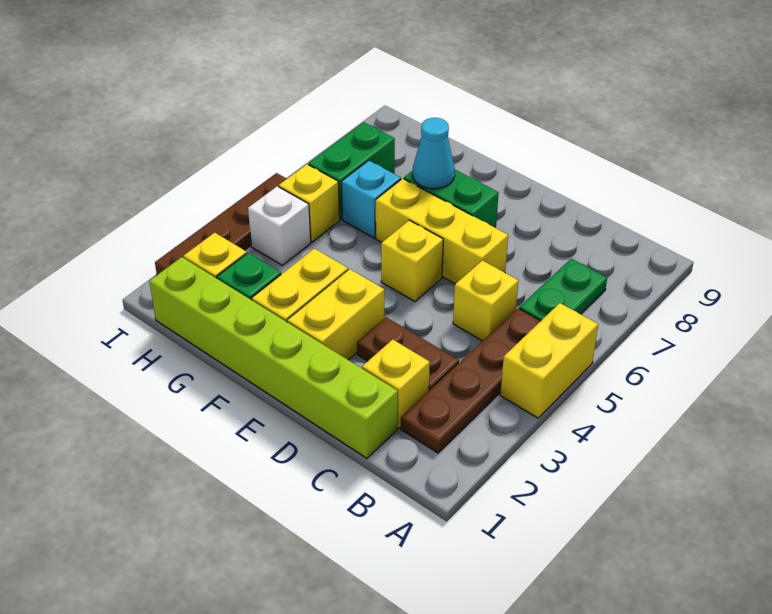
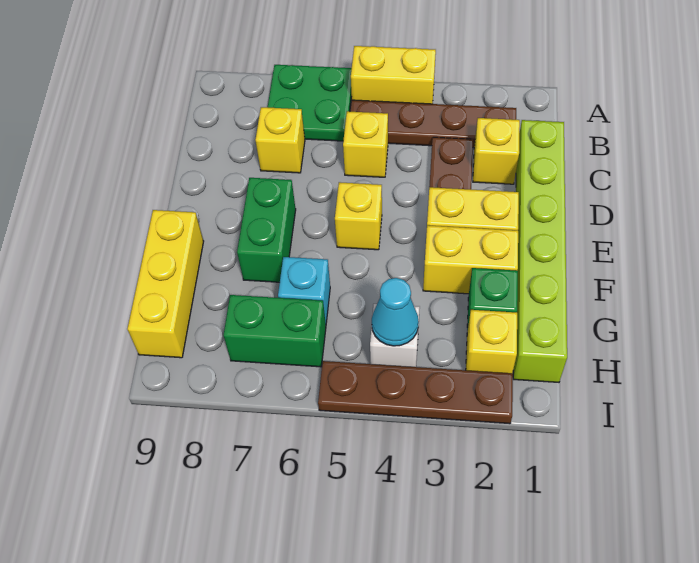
green 1x2 plate [519,259,607,321] -> green 2x2 plate [268,65,352,141]
yellow 1x3 brick [376,179,508,284] -> yellow 1x3 brick moved to [127,210,204,358]
cyan 1x1 cone [413,118,455,189] -> cyan 1x1 cone moved to [372,278,419,346]
yellow 1x1 brick [279,164,340,242] -> yellow 1x1 brick moved to [255,107,305,173]

